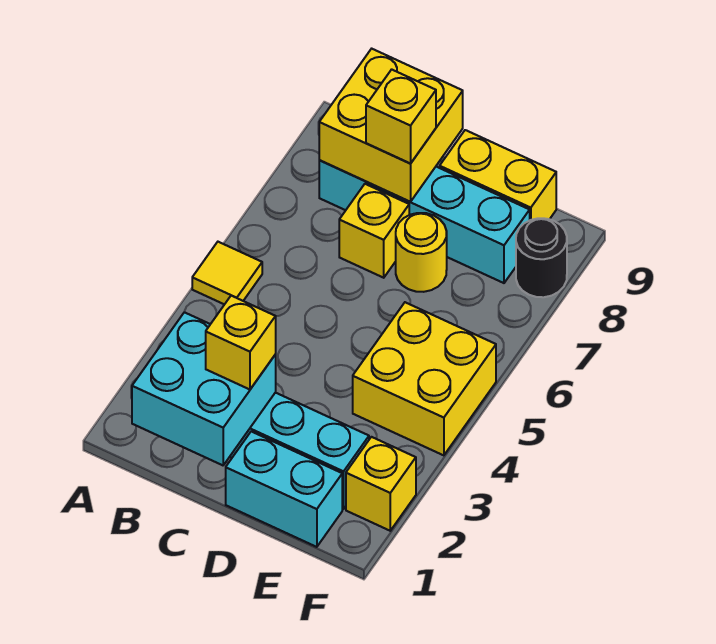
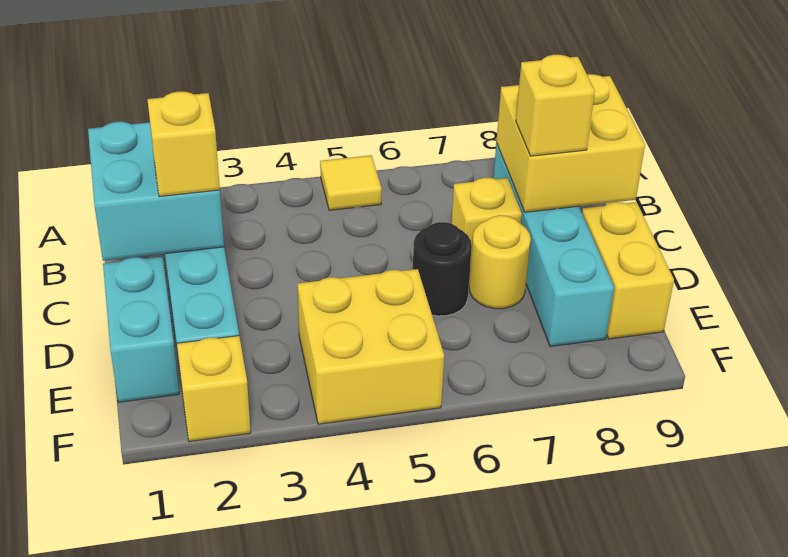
black 1x1 round brick [516,218,567,297] -> black 1x1 round brick moved to [413,222,472,316]

